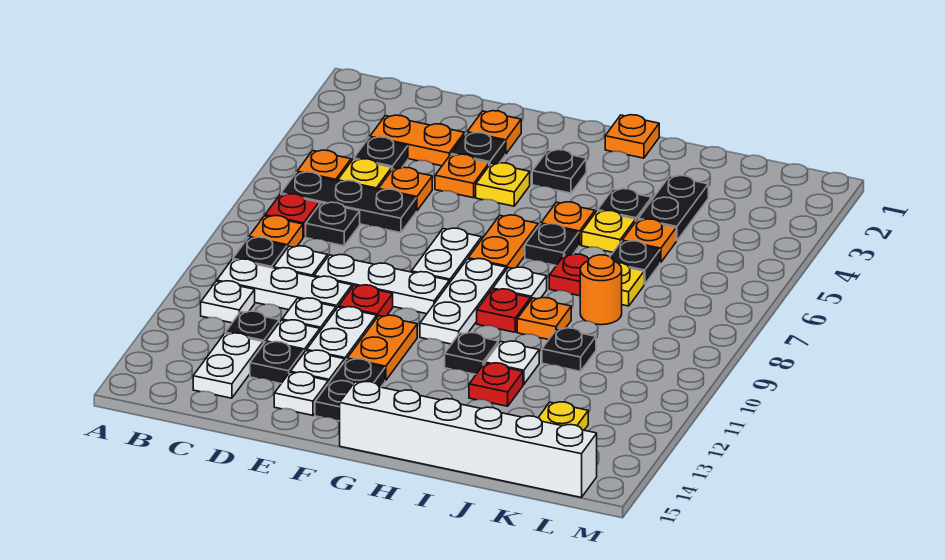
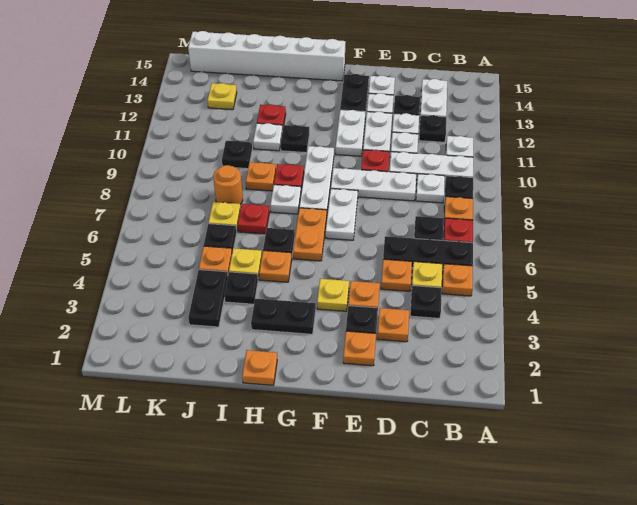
orange 1x2 plate [370,115,465,166] -> orange 1x1 plate [377,308,409,342]
orange 1x2 plate [347,315,417,381] -> white 1x2 plate [336,110,365,156]
black 1x1 plate [532,150,586,193] -> black 1x2 plate [251,299,316,334]

